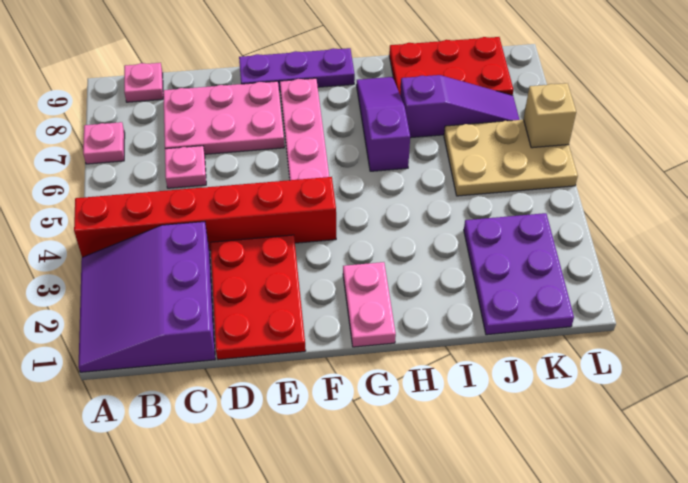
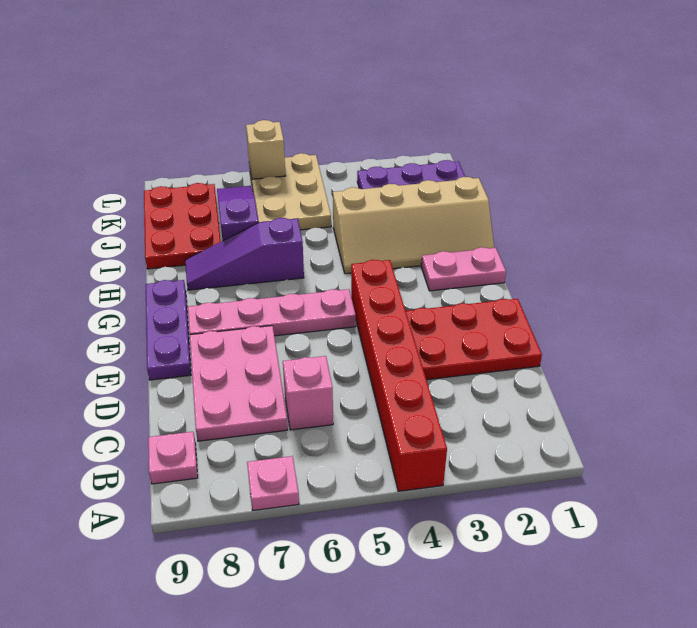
purple 3x3 slope [78,222,215,372] -> none
pink 1x1 plate [165,146,206,188] -> pink 1x1 brick [283,356,333,430]
none -> tan 2x4 slope [333,177,494,274]

